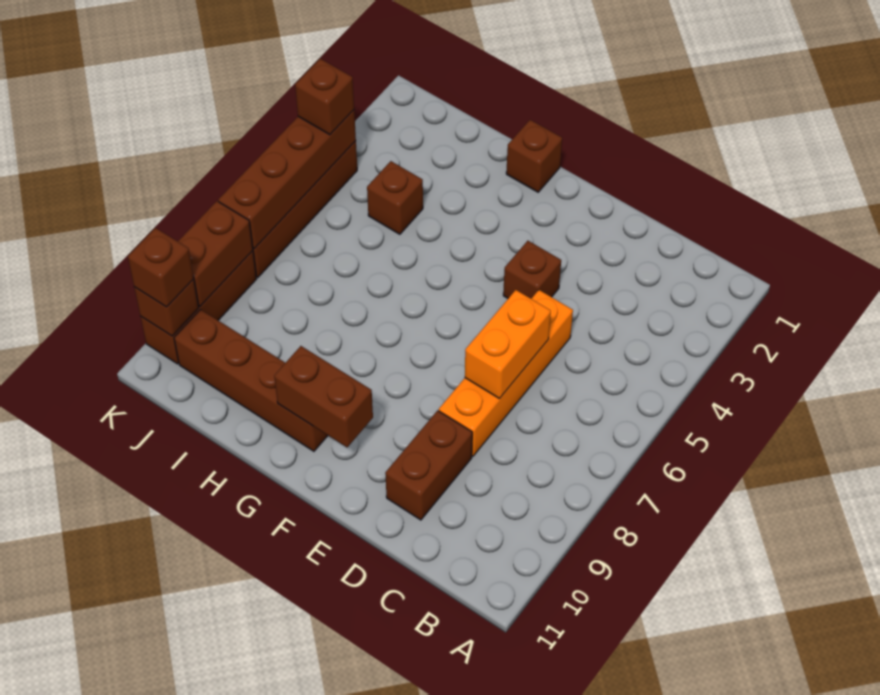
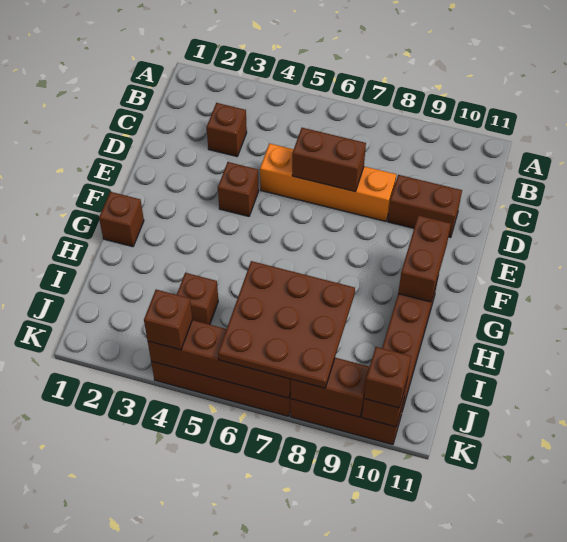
none -> brown 1x1 brick [207,103,247,156]
orange 1x2 brick [465,290,551,399] -> brown 1x2 brick [292,128,366,192]
none -> brown 3x3 plate [218,261,355,388]

